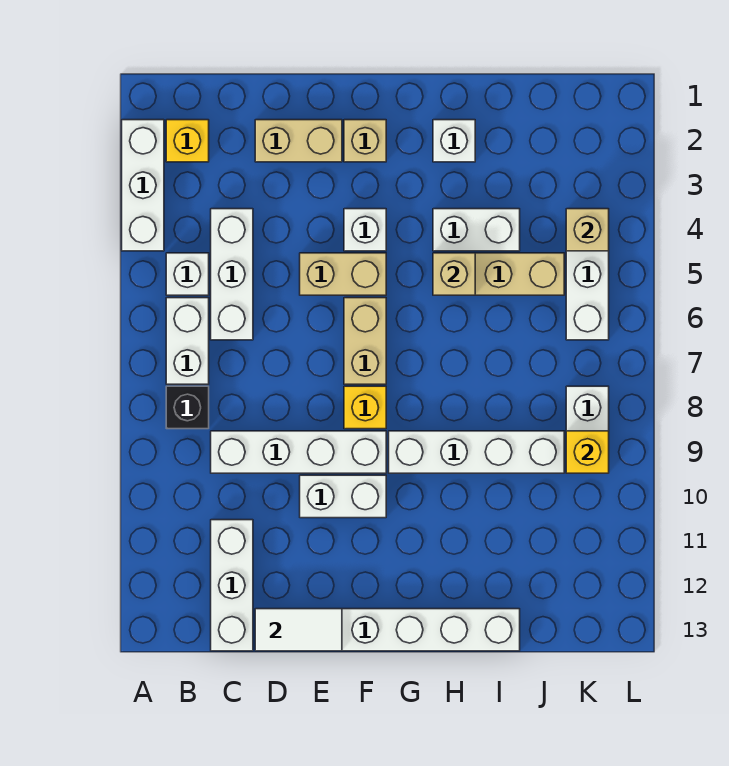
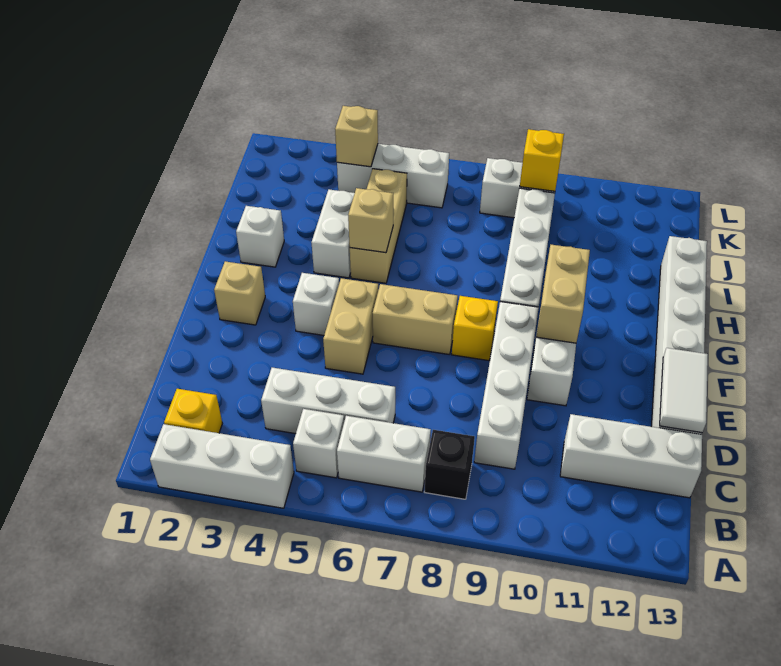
tan 1x2 brick [255,120,342,162] -> tan 1x2 brick moved to [537,245,590,343]

